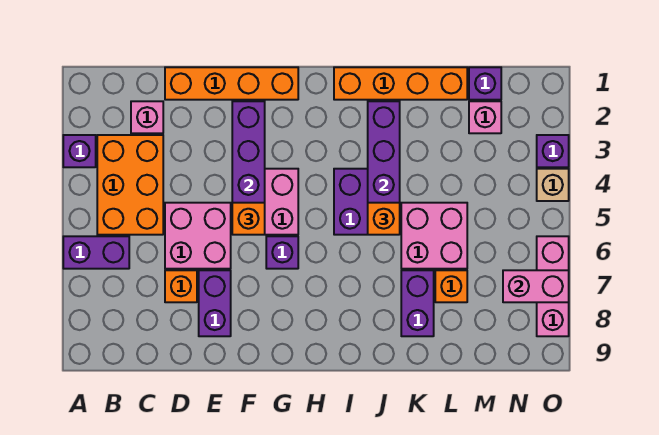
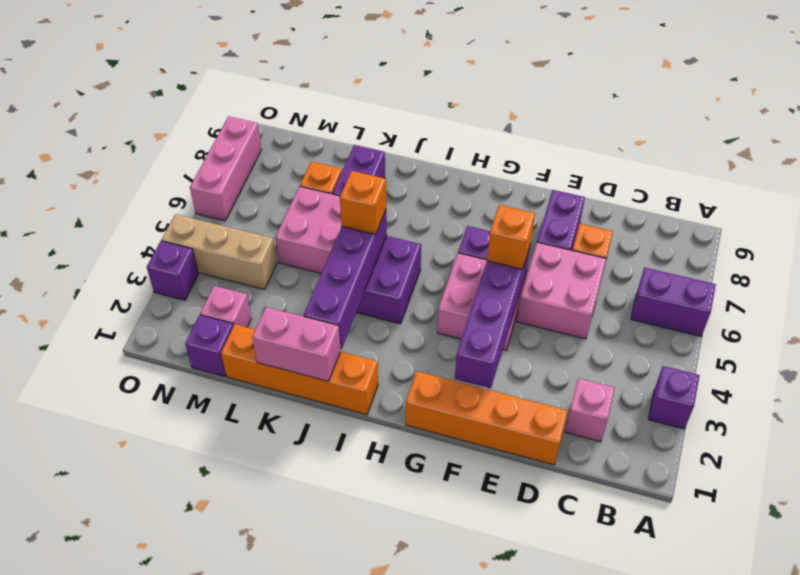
orange 2x3 brick [97,135,163,235] -> none
pink 1x2 brick [503,270,569,302] -> pink 1x2 brick moved to [252,307,341,381]
tan 1x1 brick [537,169,569,201] -> tan 1x3 brick [162,214,277,290]

